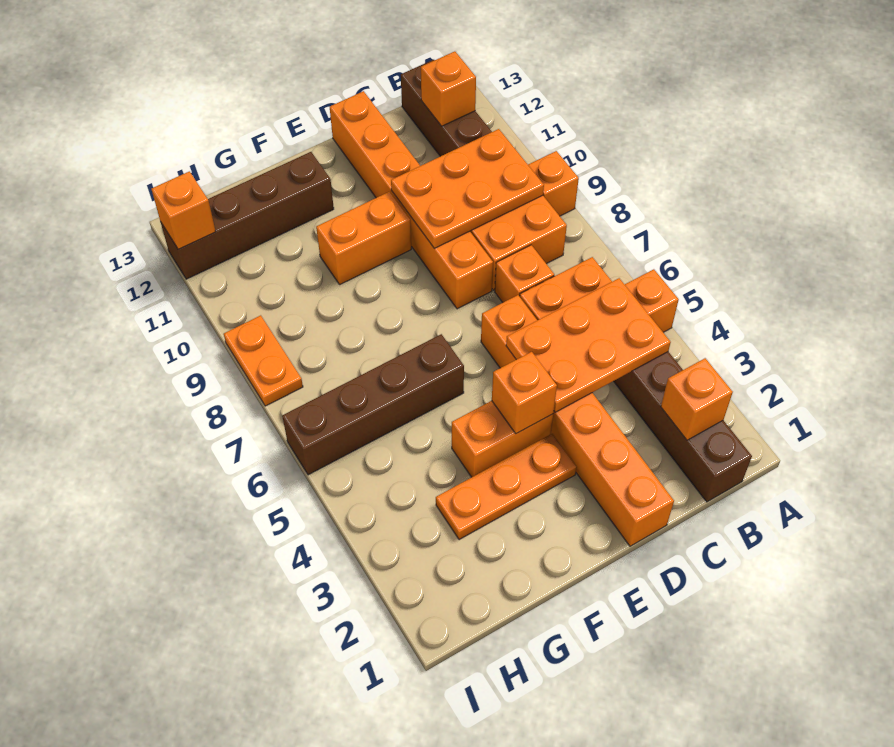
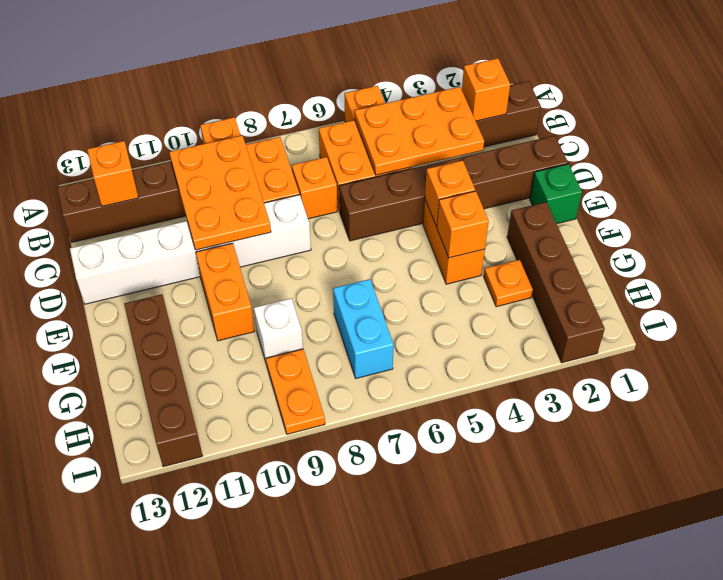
orange 2x3 plate [506,278,671,412] -> orange 2x3 plate turned to [355,87,484,175]
orange 1x6 brick [481,295,674,546] -> brown 1x6 brick [339,136,568,241]
orange 1x6 brick [330,91,493,309] -> white 1x6 brick [70,195,311,304]
none -> green 1x1 brick [530,164,582,224]
orange 1x3 plate [436,434,577,540] -> orange 1x1 plate [484,260,533,307]
brown 1x4 brick [282,334,464,475] -> brown 1x4 brick moved to [507,202,605,363]
none -> cyan 1x2 brick [333,279,394,378]
none -> white 1x1 brick [254,298,303,362]
orange 1x2 plate [224,315,303,406] -> orange 1x2 plate turned to [266,349,325,434]
orange 1x1 brick [152,171,216,249] -> orange 1x1 brick moved to [437,191,489,258]

